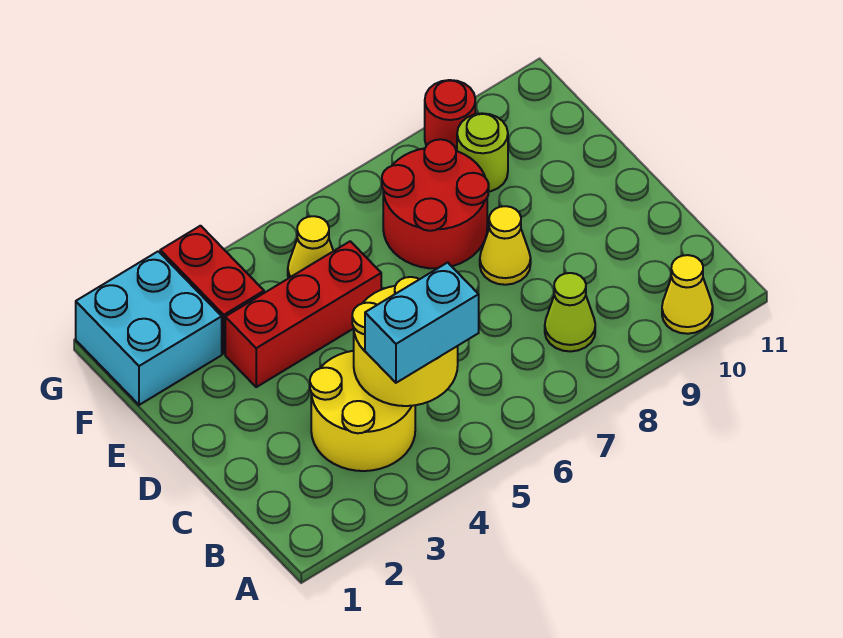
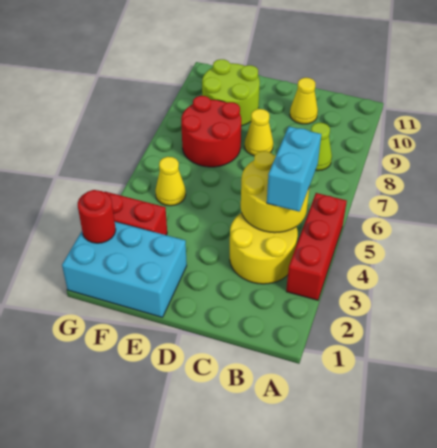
yellow 1x1 cone [662,255,713,334] -> yellow 1x1 cone moved to [290,78,318,124]
red 1x3 brick [225,241,381,387] -> red 1x3 brick moved to [286,193,347,300]
cyan 2x2 brick [76,251,222,405] -> cyan 2x3 brick [62,222,187,317]
lime 1x1 round brick [457,113,508,192] -> lime 2x2 round brick [202,59,260,126]
red 1x1 round brick [425,80,475,151] -> red 1x1 round brick moved to [78,190,116,243]

